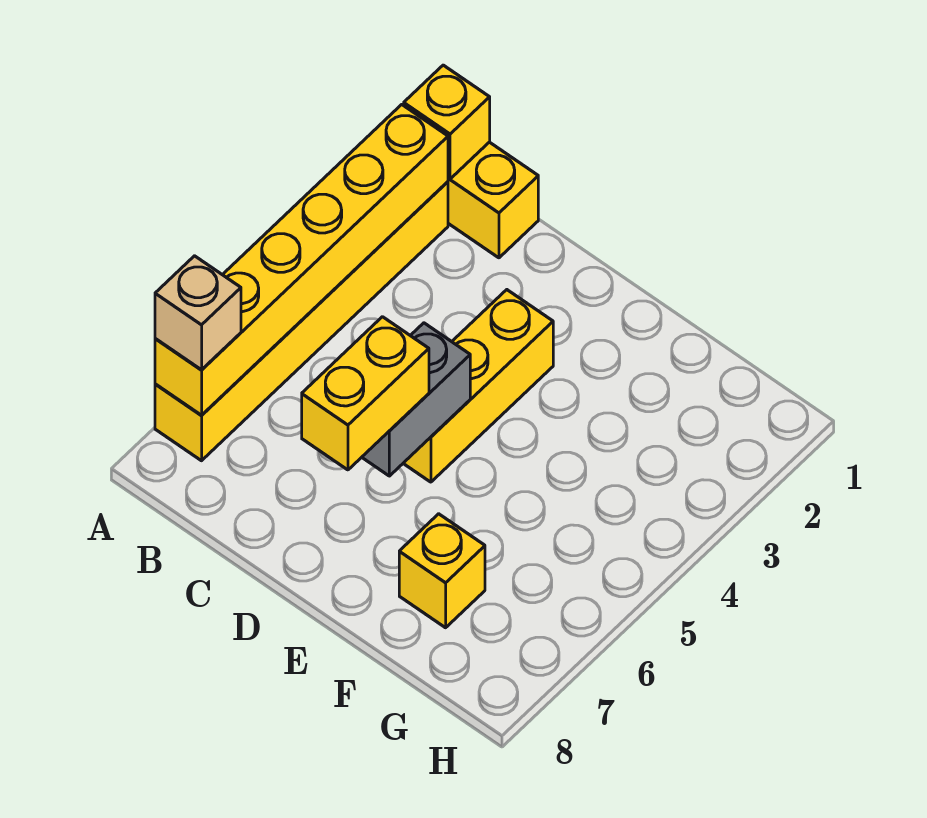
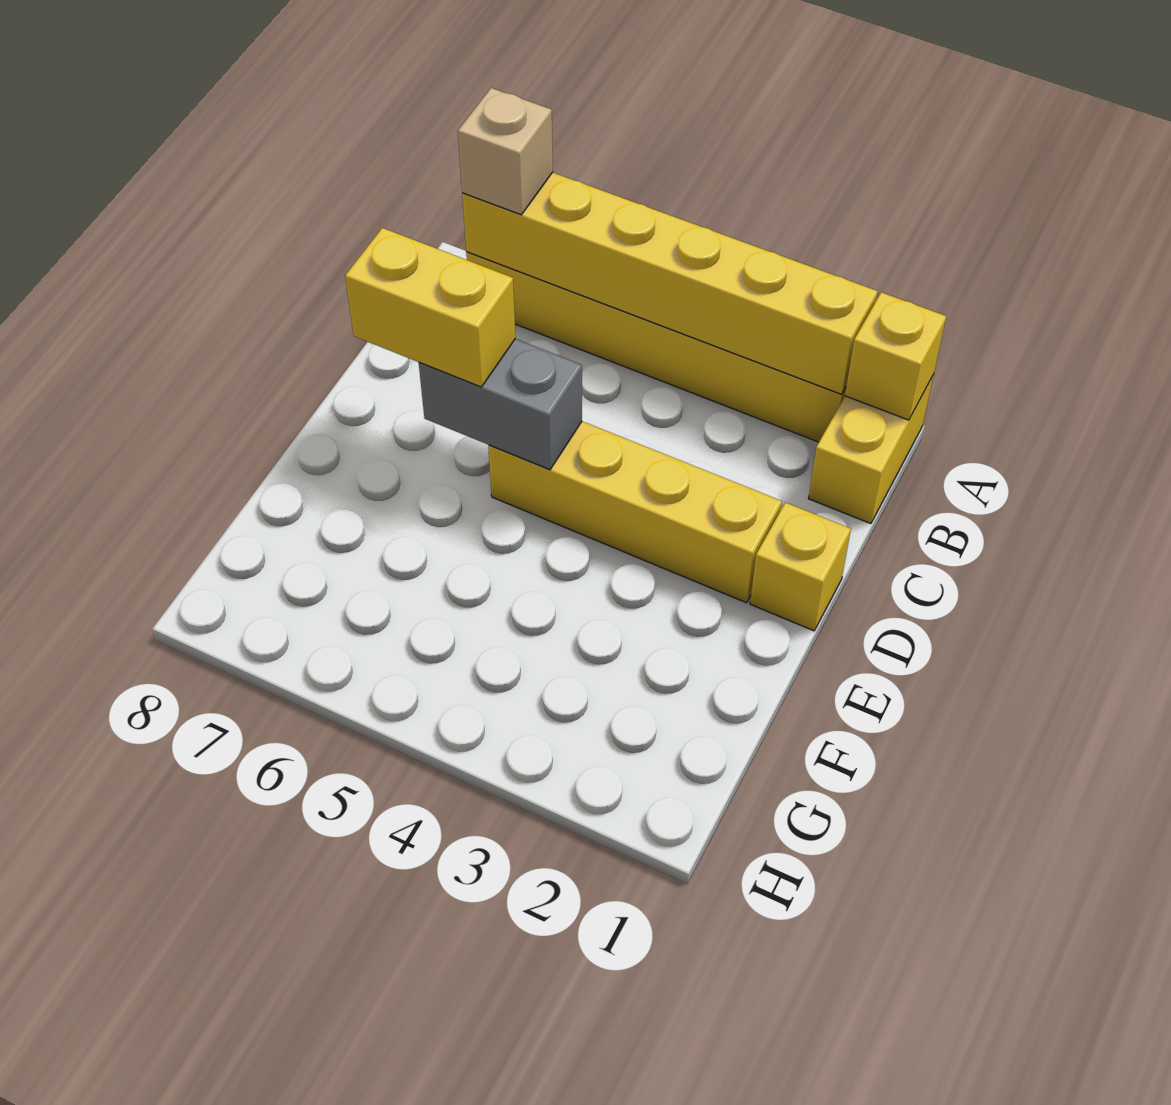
yellow 1x3 brick [403,290,553,482] -> yellow 1x4 brick [488,421,782,603]
yellow 1x1 brick [399,514,485,628] -> yellow 1x1 brick moved to [750,502,851,631]

